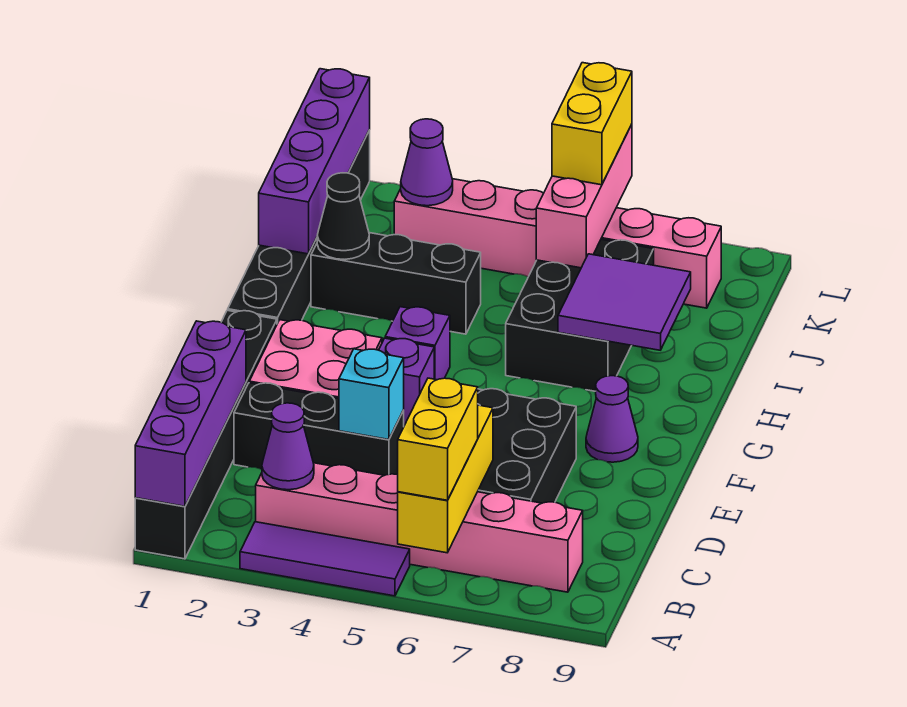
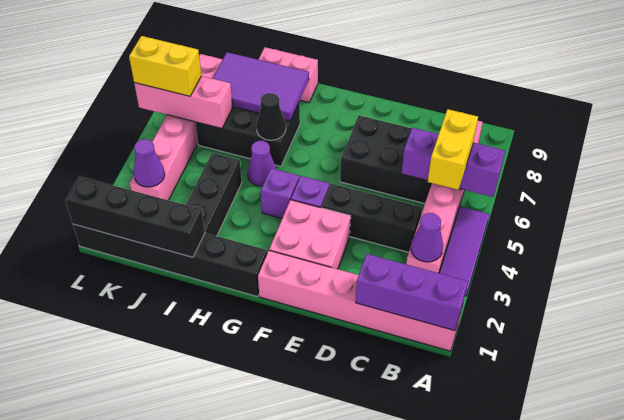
black 1x6 brick [135,310,277,559] -> pink 1x6 brick [258,251,462,351]
purple 1x4 brick [135,321,246,506] -> purple 1x3 brick [356,254,468,331]
yellow 1x3 brick [398,405,493,553] -> purple 1x3 brick [402,128,505,197]
yellow 1x2 brick [398,378,478,500] -> yellow 1x2 brick turned to [428,109,478,190]
black 1x3 brick [234,383,404,475] -> black 1x3 brick turned to [322,184,422,252]
cyan 1x1 brick [339,349,404,440] -> none
purple 1x1 cone [586,376,638,462] -> purple 1x1 cone moved to [248,141,276,186]
purple 2x2 tile [558,254,691,350] -> purple 2x3 tile [213,52,309,121]
none -> pink 1x2 brick [258,47,318,103]
purple 1x4 brick [259,69,370,254] -> black 1x4 brick [65,176,205,257]
black 1x1 cone [317,173,369,259] -> black 1x1 cone moved to [256,93,286,140]

